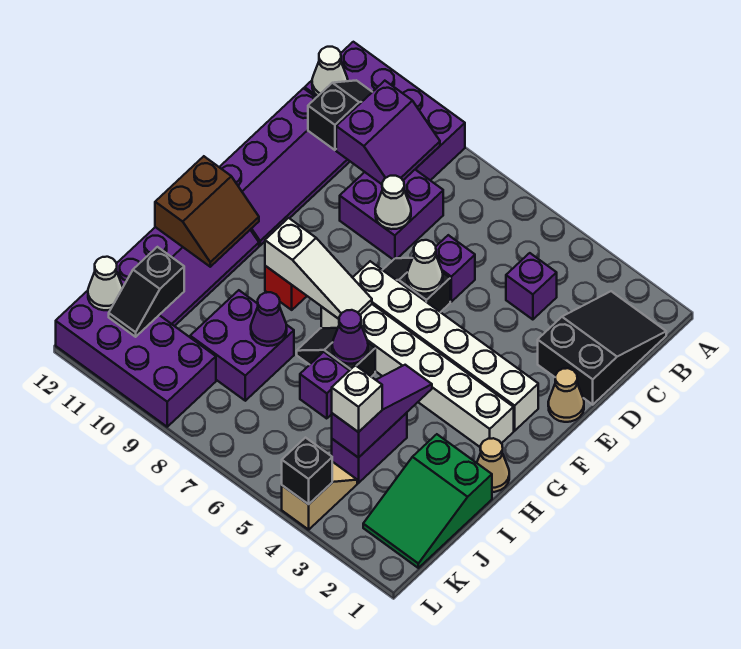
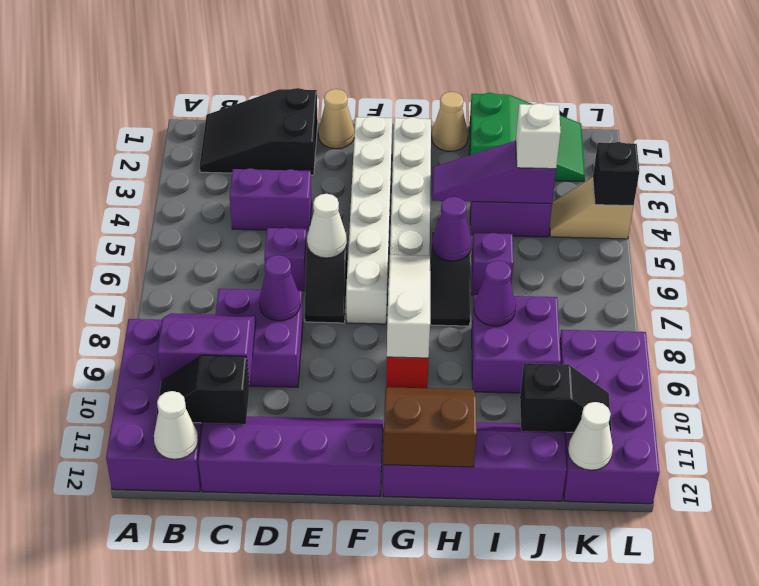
purple 1x1 brick [506,253,557,320] -> purple 1x2 brick [229,168,312,231]
white 1x1 cone [375,176,411,229] -> purple 1x1 cone [259,255,300,321]

